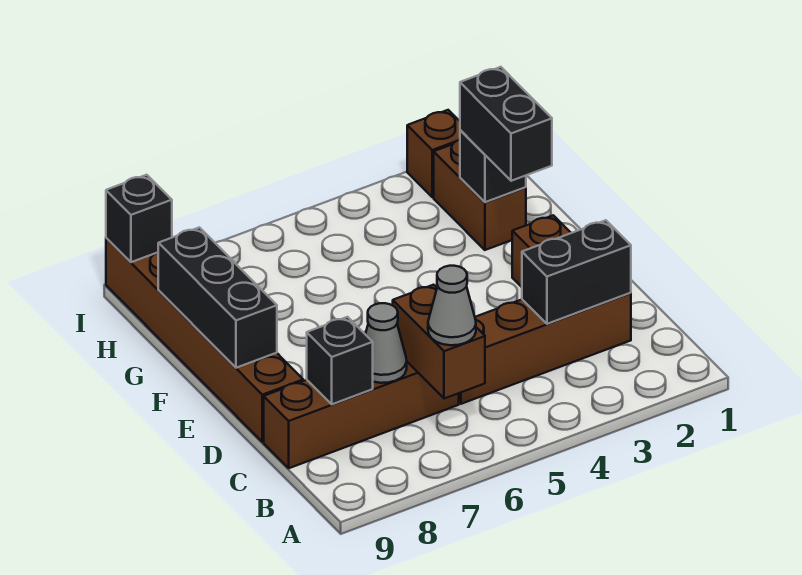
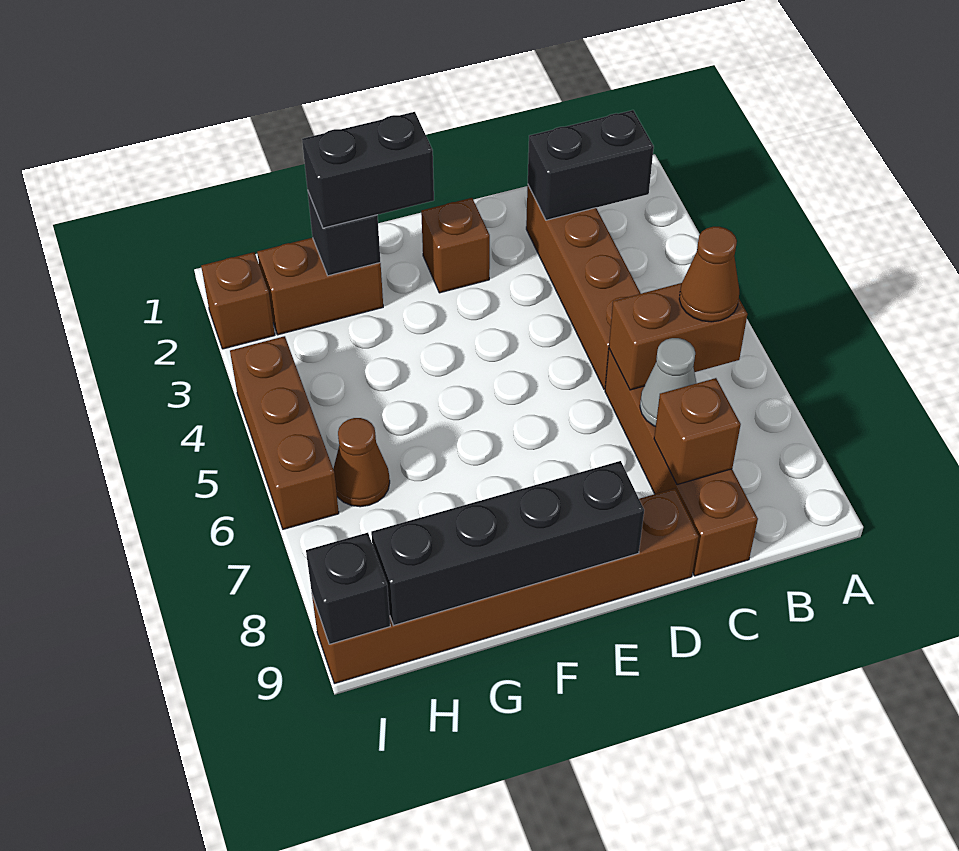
grey 1x1 cone [428,266,476,345] -> brown 1x1 cone [679,227,739,322]
black 1x2 brick [522,220,631,324] -> black 1x2 brick turned to [528,110,654,220]
black 1x1 brick [307,317,373,404] -> brown 1x1 brick [654,378,741,485]
black 1x3 brick [158,227,277,368] -> black 1x4 brick [371,461,644,625]
none -> brown 1x1 cone [333,418,390,507]
none -> brown 1x3 brick [230,336,339,529]

